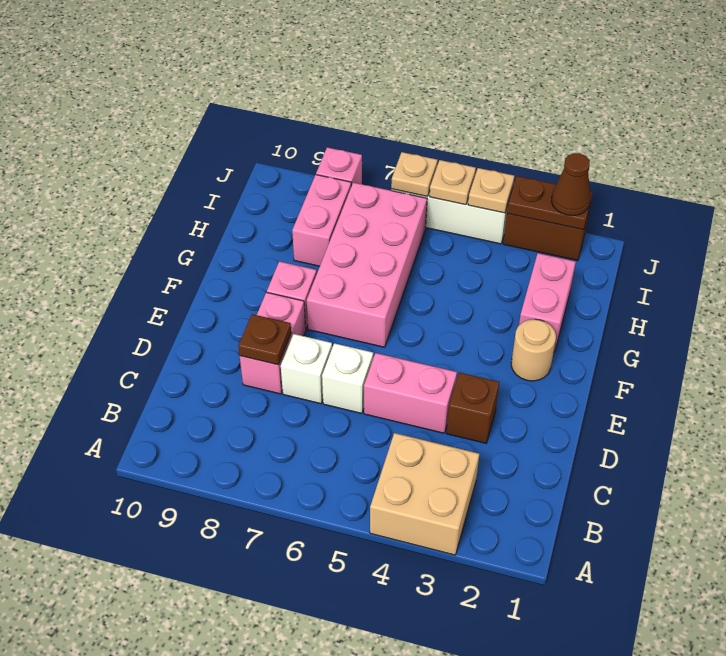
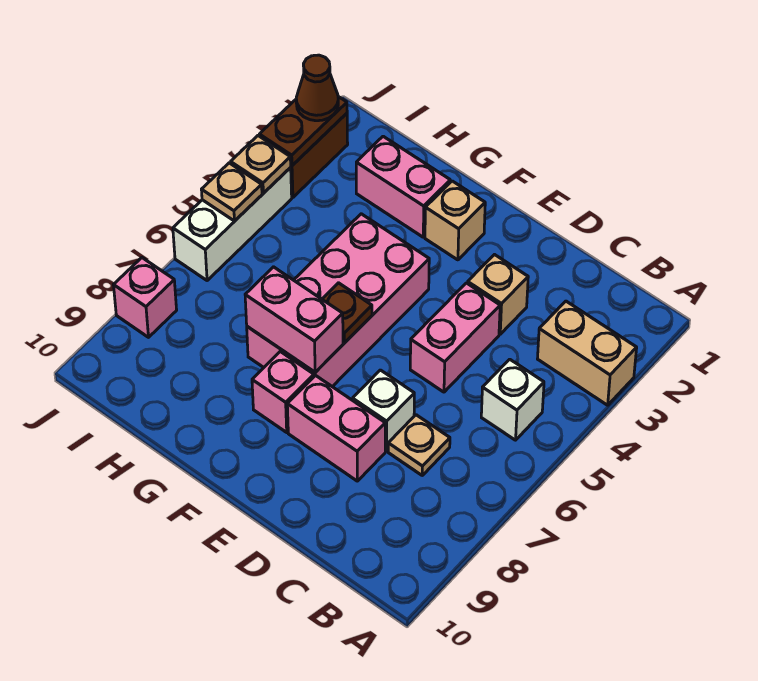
tan 2x2 brick [370,433,479,555] -> tan 1x2 brick [538,301,637,405]
brown 1x1 brick [447,372,499,443] -> tan 1x1 brick [468,255,528,334]
white 1x1 brick [322,343,373,413] -> white 1x1 brick moved to [481,359,544,440]
brown 1x1 plate [238,314,291,365] -> brown 1x1 plate moved to [322,283,372,343]
tan 1x1 round brick [511,319,556,381] -> tan 1x1 brick [425,181,485,260]
pink 2x4 brick [307,183,427,347] -> pink 2x4 brick turned to [247,214,429,387]
pink 1x2 brick [292,175,351,266] -> pink 1x2 brick moved to [245,267,343,372]
tan 1x1 plate [391,152,438,196] -> tan 1x1 plate moved to [388,415,450,475]

